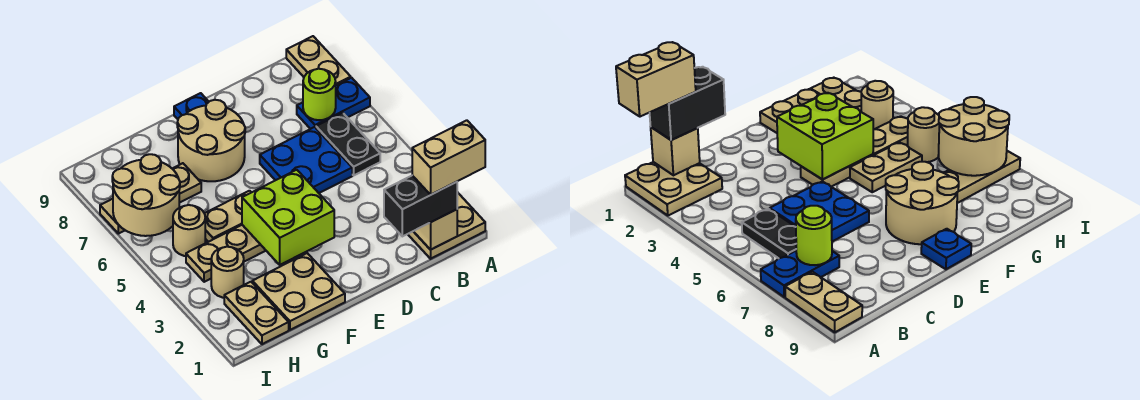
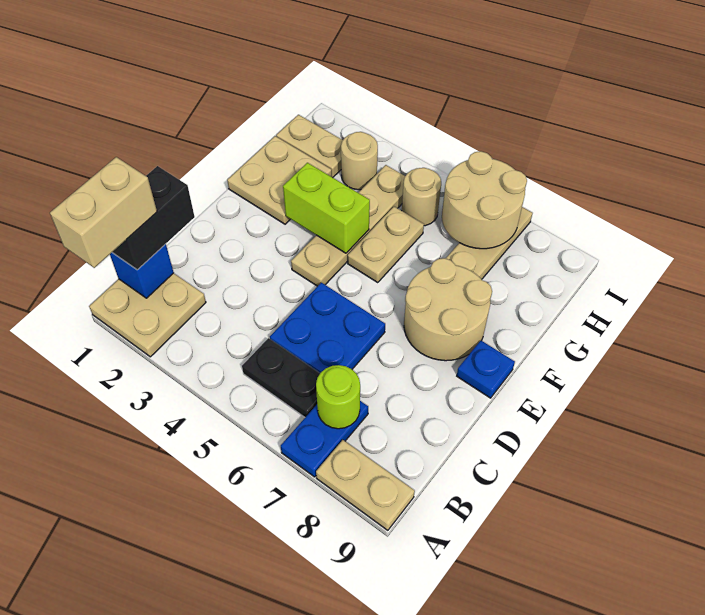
tan 1x1 brick [413,209,457,250] -> blue 1x1 brick [110,244,174,298]
lime 2x2 brick [242,170,334,265] -> lime 1x2 brick [283,163,370,253]

